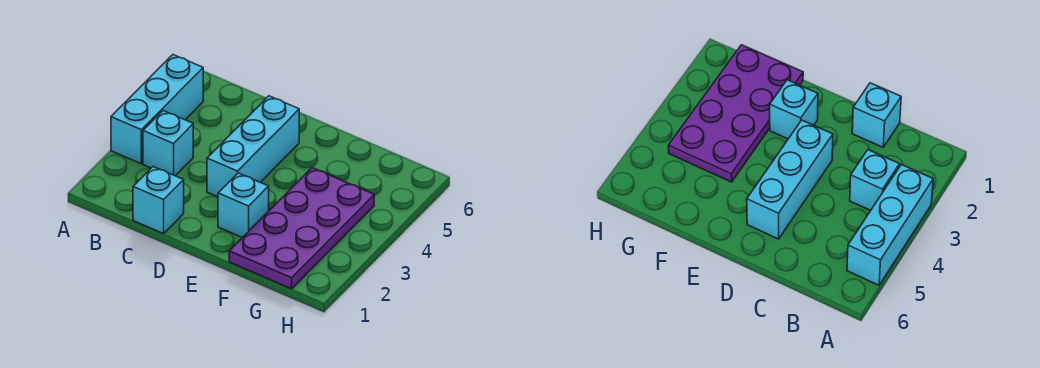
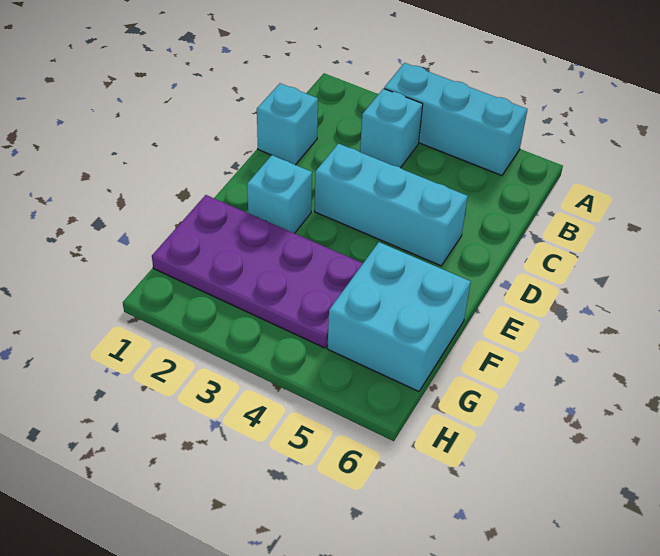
none -> cyan 2x2 brick [328,242,471,392]

